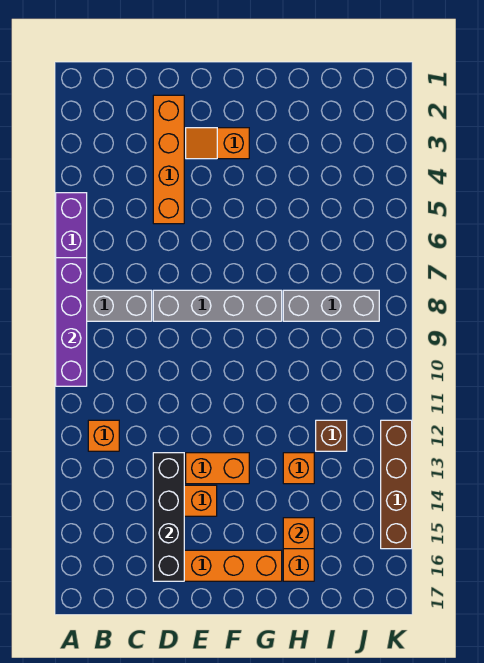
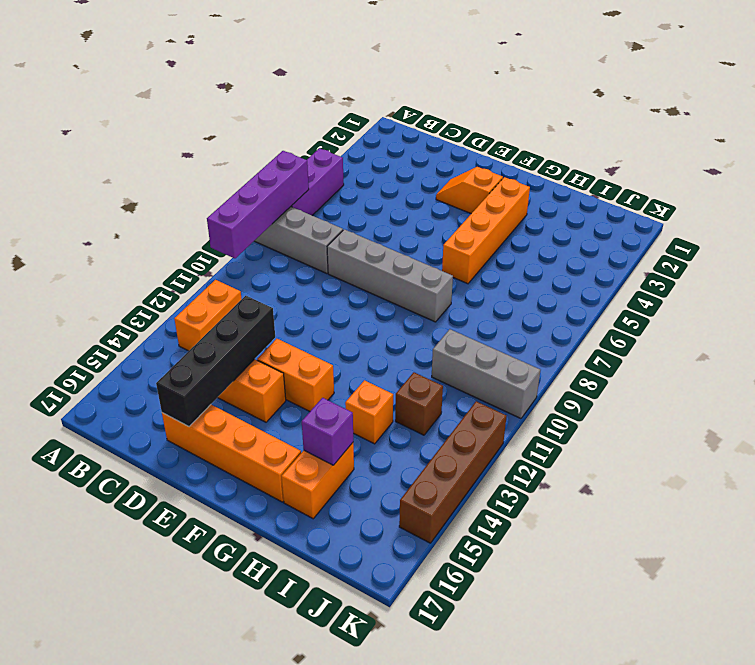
orange 1x1 brick [88,420,119,451] -> orange 1x2 brick [174,280,242,351]
orange 1x4 brick [153,95,184,224] -> orange 1x4 brick moved to [442,177,530,284]
grey 1x3 brick [283,290,379,321] -> grey 1x3 brick moved to [432,329,540,418]
orange 1x1 brick [283,518,314,549] -> purple 1x1 brick [302,398,353,465]

